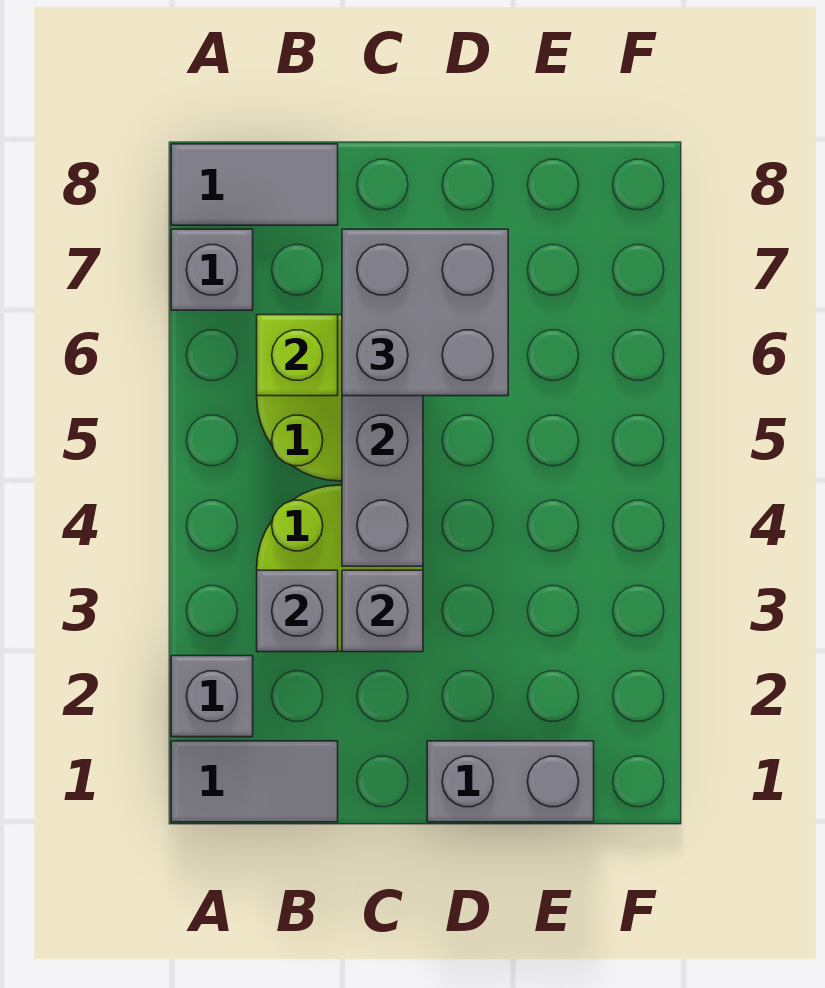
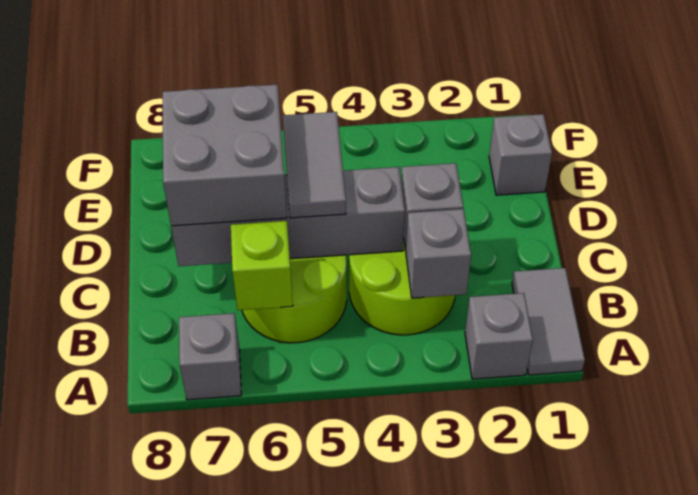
grey 1x2 tile [171,144,338,225] -> grey 1x2 tile moved to [283,112,346,218]
grey 1x2 brick [427,741,594,822] -> grey 1x1 brick [489,114,552,195]

